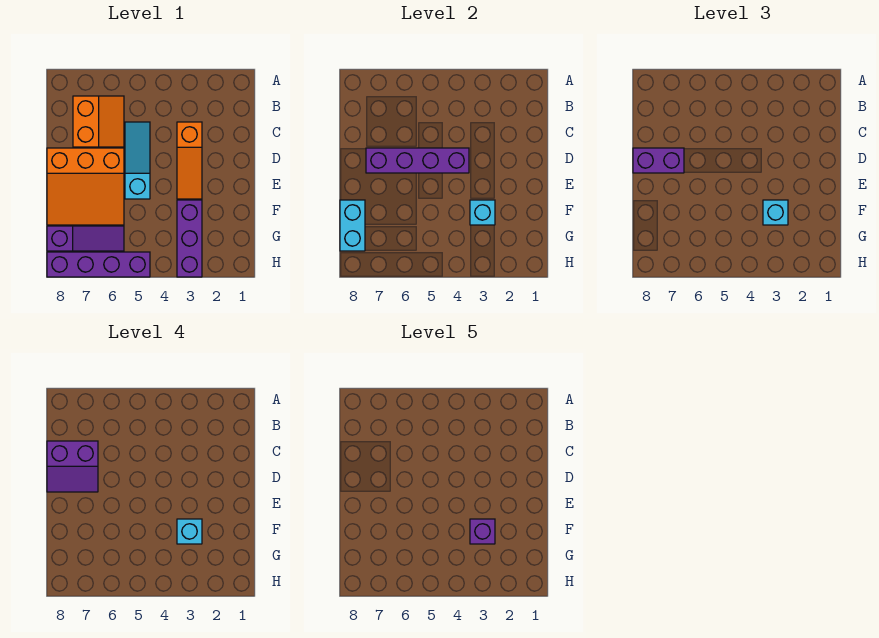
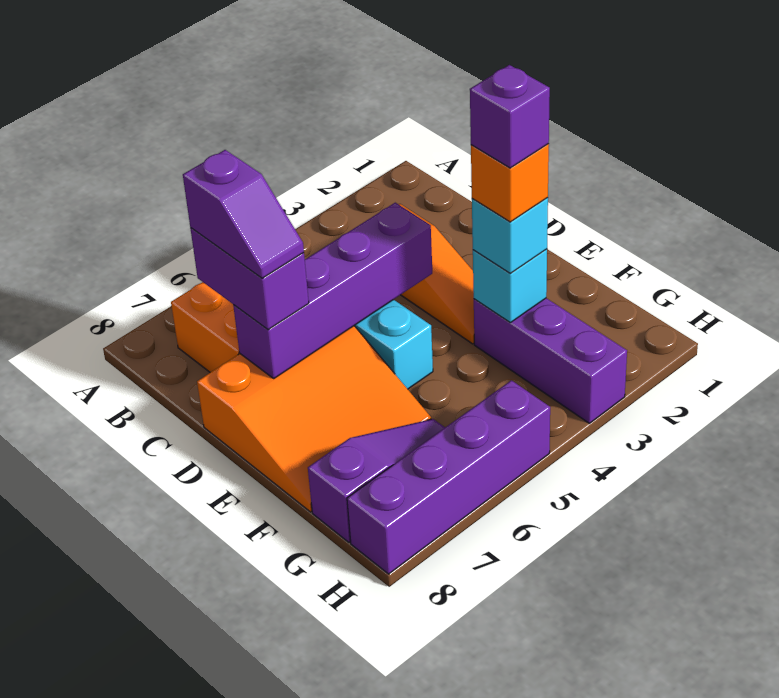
purple 2x2 slope [47,441,98,492] -> purple 1x2 slope [183,150,304,278]
purple 1x2 brick [633,148,684,173] -> purple 1x2 brick turned to [190,228,309,330]
cyan 1x1 brick [177,519,202,544] -> orange 1x1 brick [471,144,549,222]
cyan 1x2 brick [340,200,365,251] -> none

